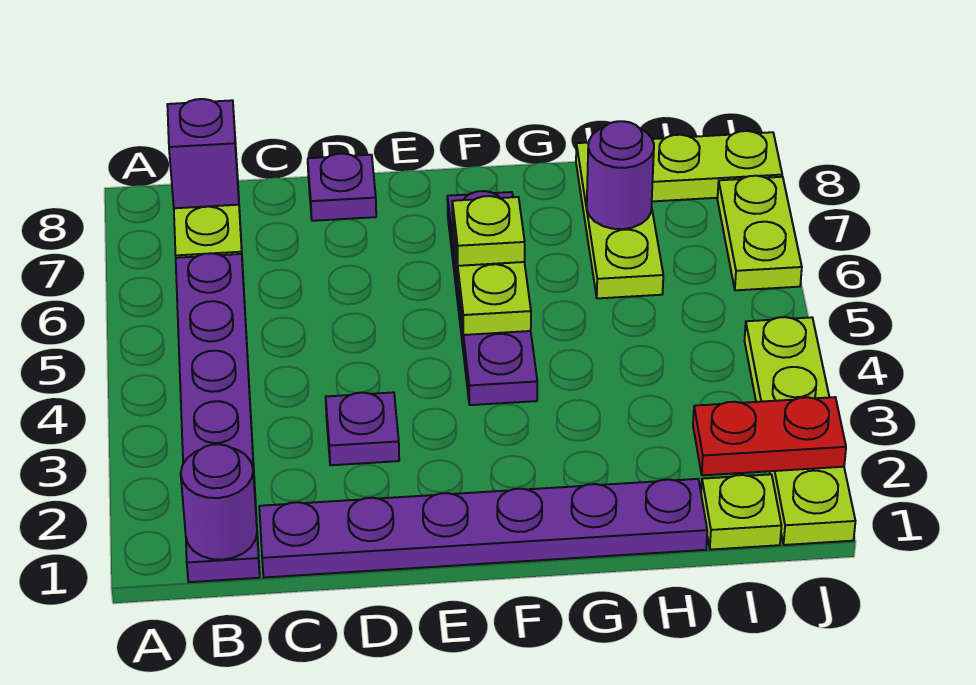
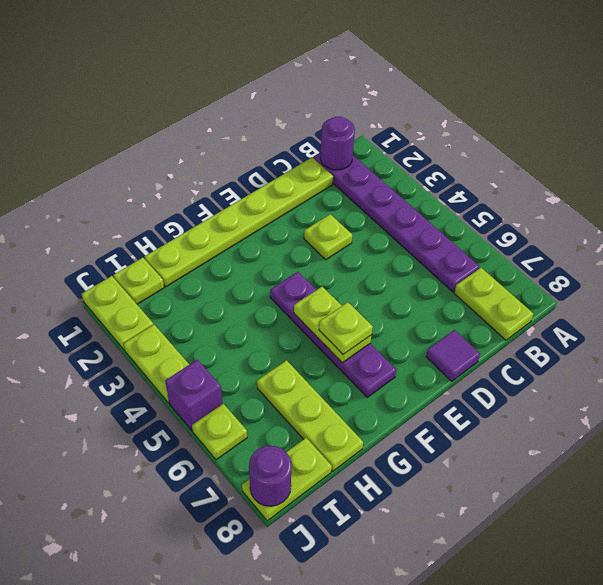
purple 1x1 brick [167,99,239,208] -> purple 1x1 brick moved to [165,360,222,431]
purple 1x6 plate [259,479,707,577] -> lime 1x6 plate [145,157,333,287]
purple 1x1 plate [326,392,399,465] -> lime 1x1 plate [304,214,352,260]
purple 1x1 plate [308,154,376,221] -> purple 1x1 tile [426,330,480,381]
purple 1x1 round brick [587,121,654,229] -> purple 1x1 round brick moved to [249,446,291,506]
red 1x2 plate [693,397,846,475] -> none
lime 1x2 plate [718,176,802,290] -> lime 1x1 plate [192,404,247,460]

